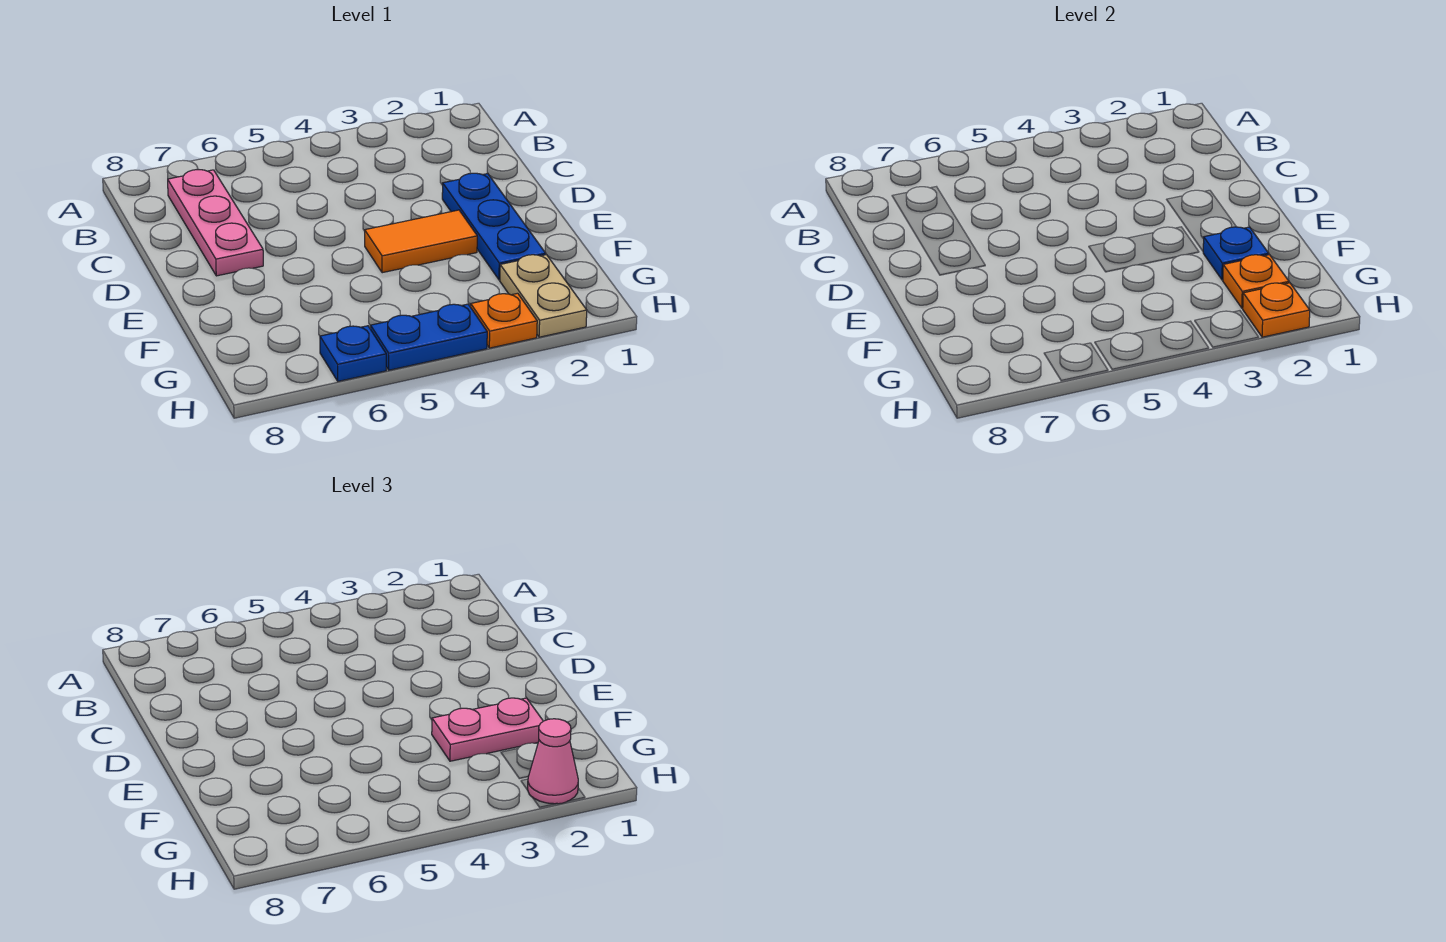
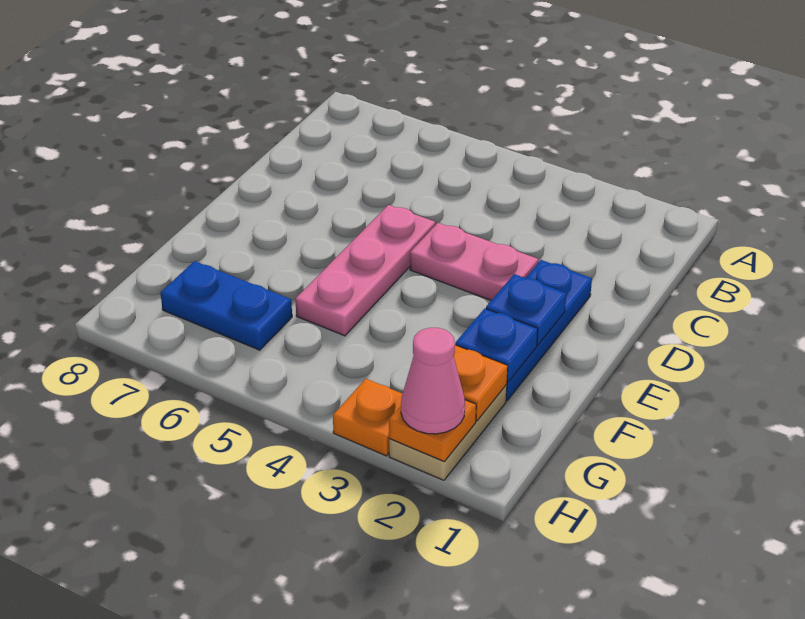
pink 1x3 plate [168,169,263,276] -> pink 1x3 plate moved to [295,205,436,336]
orange 1x2 tile [365,210,477,273] -> none
pink 1x2 plate [432,698,543,761] -> pink 1x2 plate moved to [410,223,538,300]
blue 1x2 plate [371,304,487,370] -> blue 1x2 plate moved to [161,261,292,350]
blue 1x1 plate [320,326,386,381] -> blue 1x1 plate moved to [486,274,566,345]

